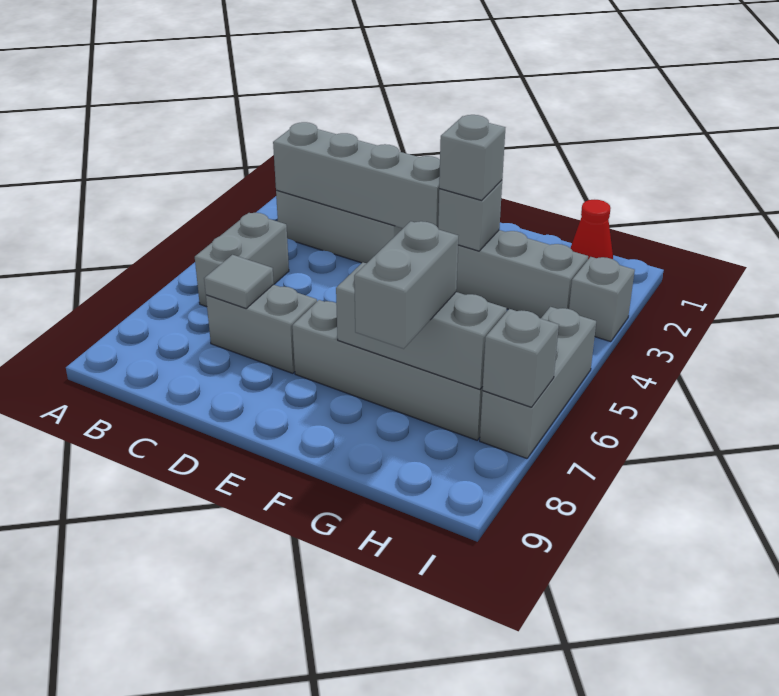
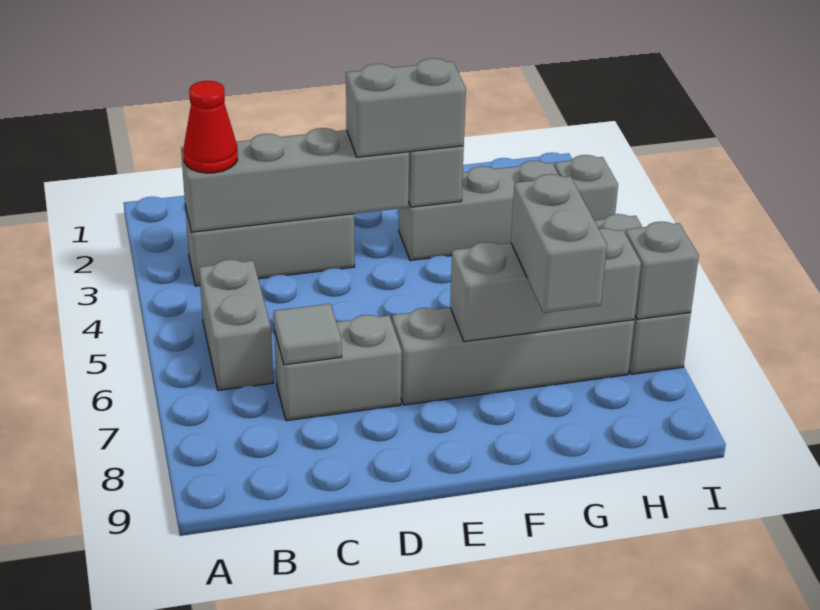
grey 1x1 brick [439,115,506,200] -> grey 1x2 brick [346,58,466,157]
red 1x1 cone [571,200,613,259] -> red 1x1 cone moved to [183,81,238,173]

